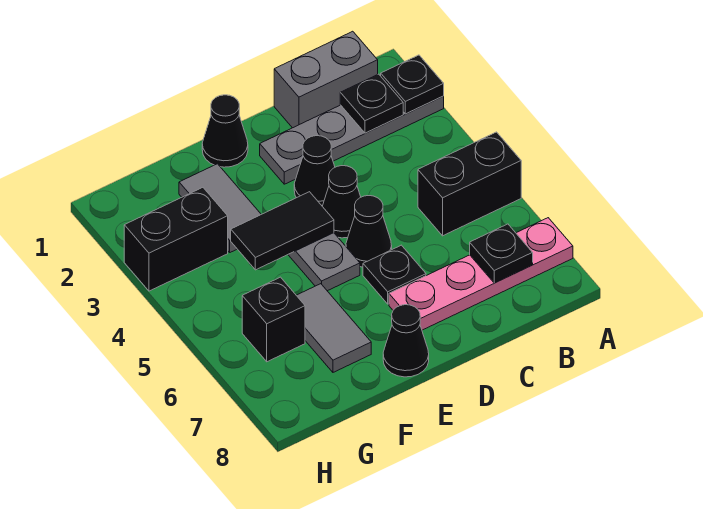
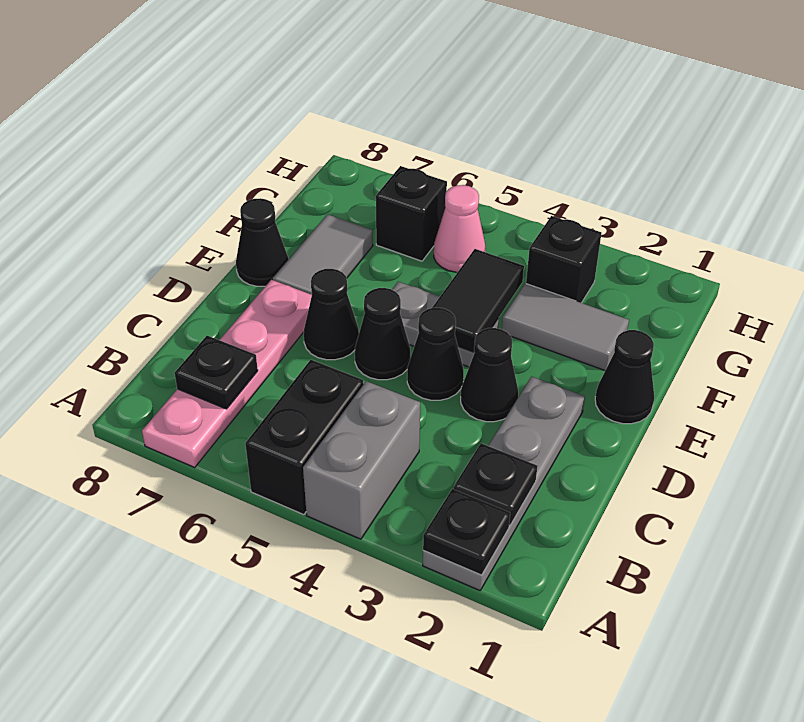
grey 1x2 brick [274,31,378,128] -> grey 1x2 brick moved to [303,381,420,539]
black 1x1 plate [363,245,426,304] -> black 1x1 cone [304,269,359,360]
grey 1x2 tile [296,284,371,372] -> grey 1x2 tile turned to [273,214,373,295]
black 1x2 brick [124,188,228,291] -> black 1x1 brick [526,216,602,303]
none -> pink 1x1 cone [434,185,486,272]

